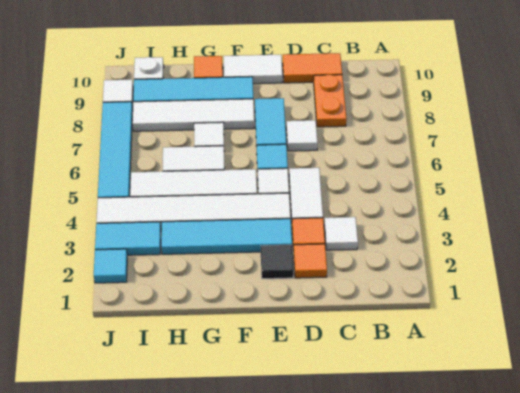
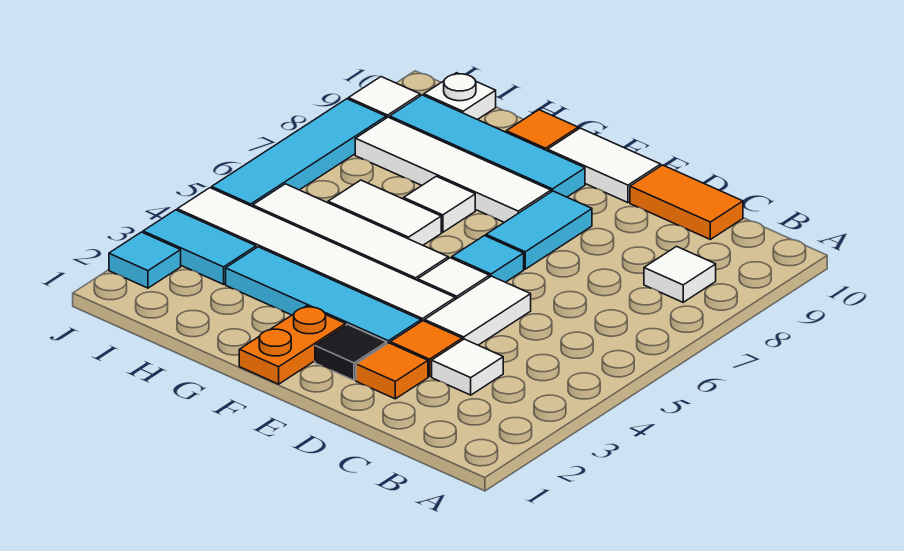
orange 1x2 plate [314,75,346,127] -> orange 1x2 plate moved to [239,306,346,384]
white 1x1 tile [286,120,318,151] -> white 1x1 tile moved to [644,246,716,302]

